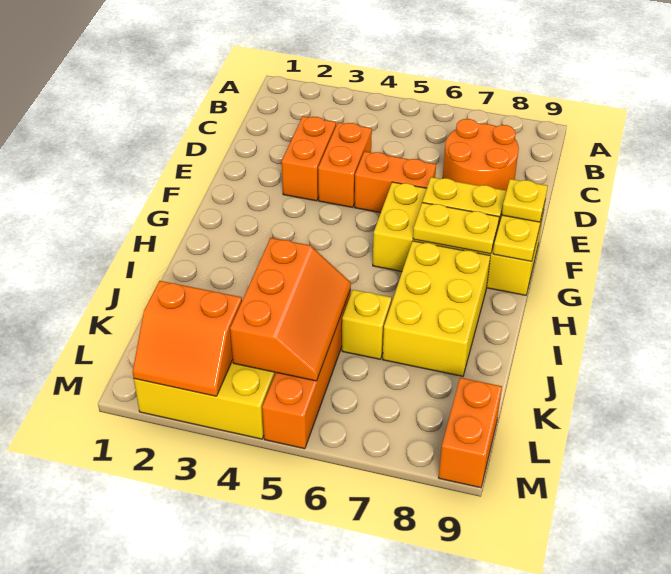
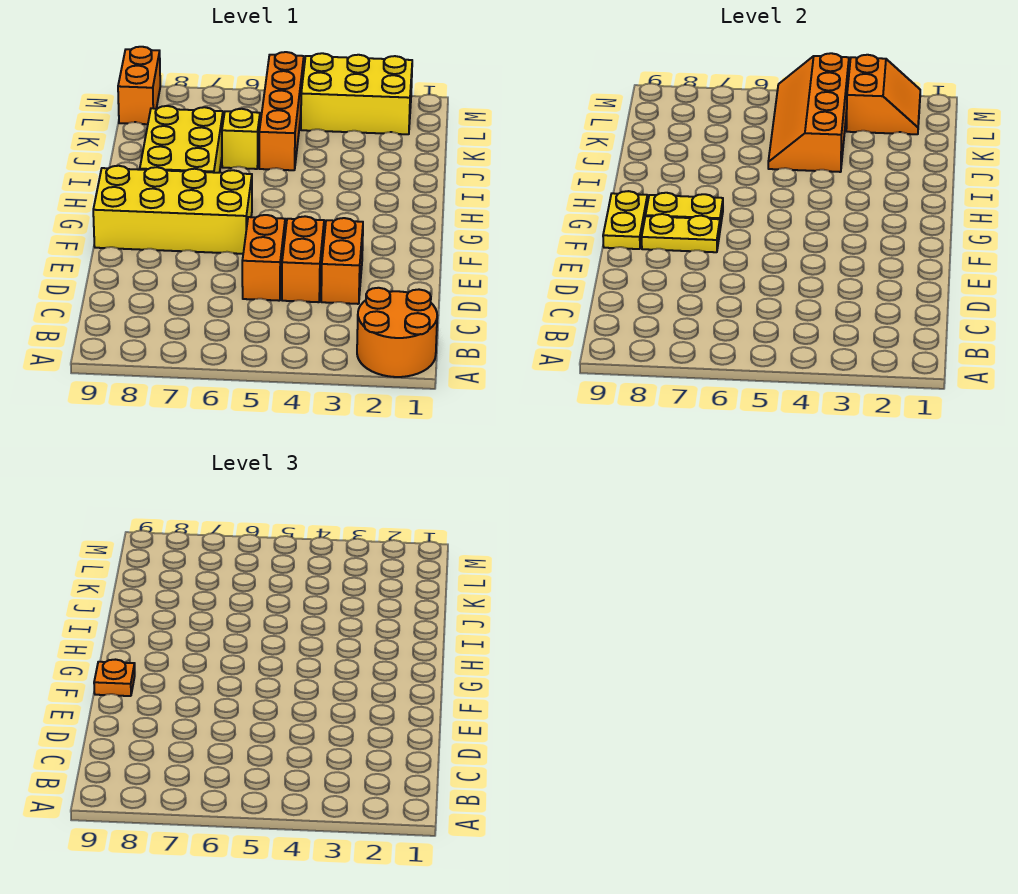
orange 2x2 round brick [443,119,519,191] -> orange 2x2 round brick moved to [357,288,437,377]
orange 1x2 brick [355,151,436,213] -> orange 1x2 brick turned to [242,215,285,301]
yellow 1x1 plate [502,179,548,222] -> orange 1x1 plate [94,660,135,696]
orange 2x3 slope [230,238,351,381] -> orange 2x4 slope [768,53,849,172]
orange 2x2 slope [133,281,242,396] -> orange 2x2 slope turned to [846,55,920,134]

